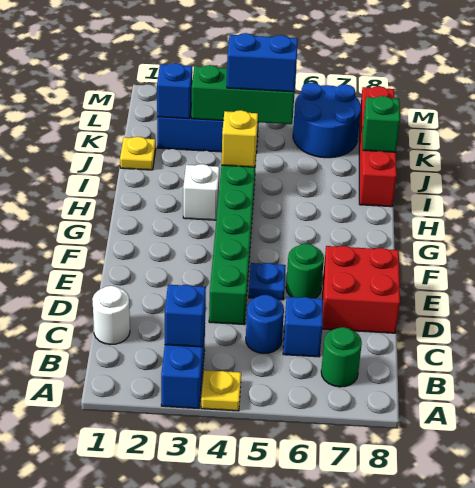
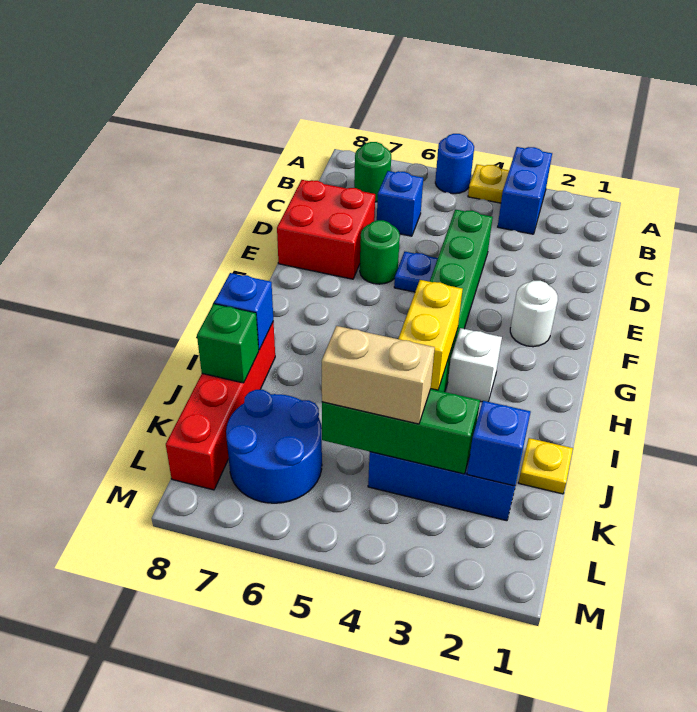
blue 1x1 brick [165,285,206,347] -> blue 1x1 brick moved to [214,273,273,350]
white 1x1 round brick [92,286,130,345] -> white 1x1 round brick moved to [510,281,558,347]
blue 1x1 round brick [246,295,284,353] -> blue 1x1 round brick moved to [435,134,474,194]
yellow 1x1 brick [221,110,258,167] -> yellow 1x2 brick [398,280,463,390]
blue 1x2 brick [227,33,298,92] -> tan 1x2 brick [322,326,435,424]

